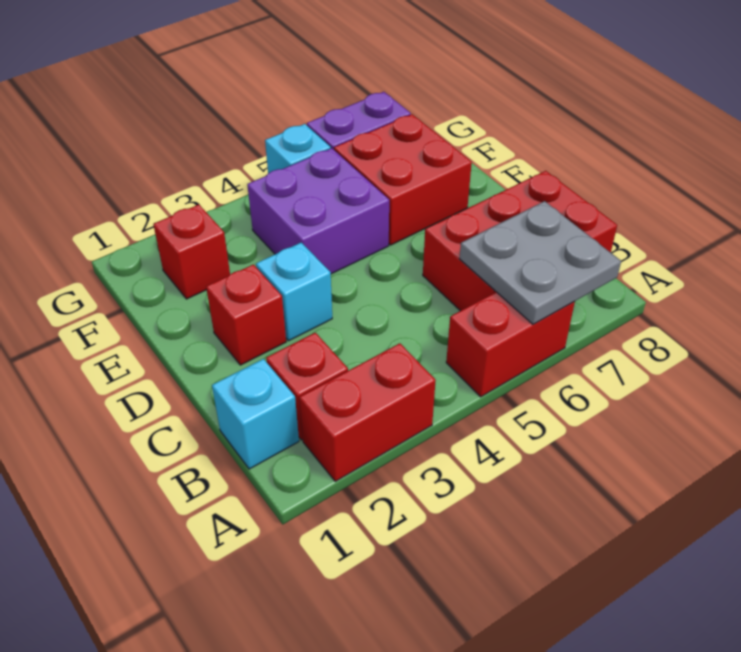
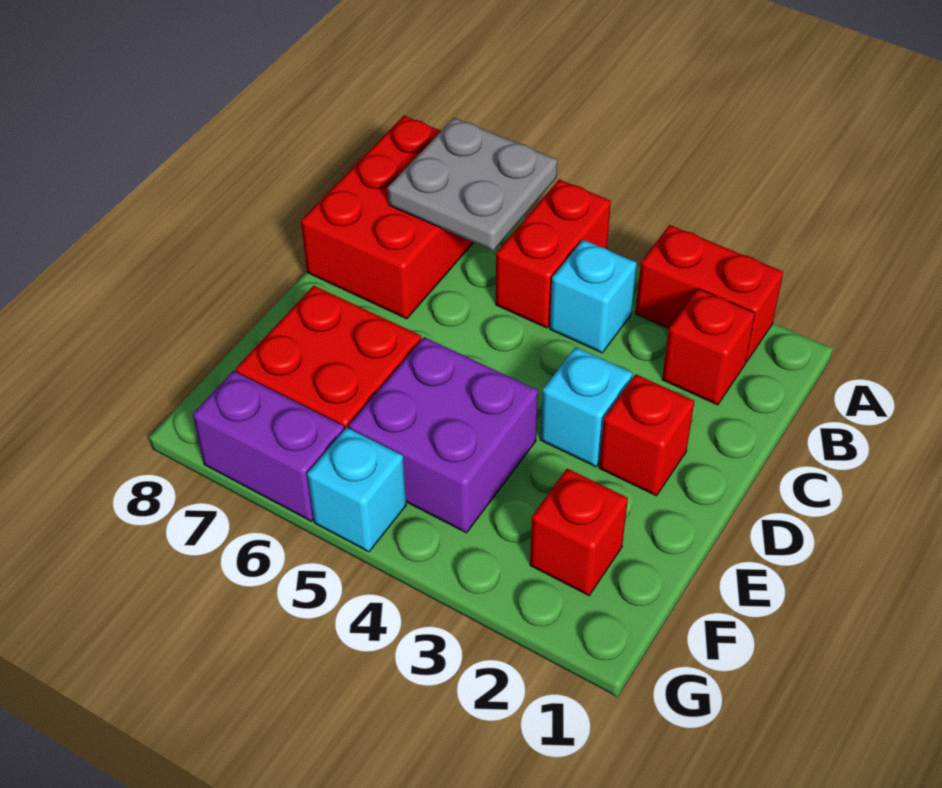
red 1x2 brick [446,292,575,397] -> red 1x2 brick turned to [496,179,611,328]
cyan 1x1 brick [212,359,299,469] -> cyan 1x1 brick moved to [550,240,637,353]
red 2x3 brick [423,171,617,311] -> red 2x3 brick turned to [301,116,474,319]

